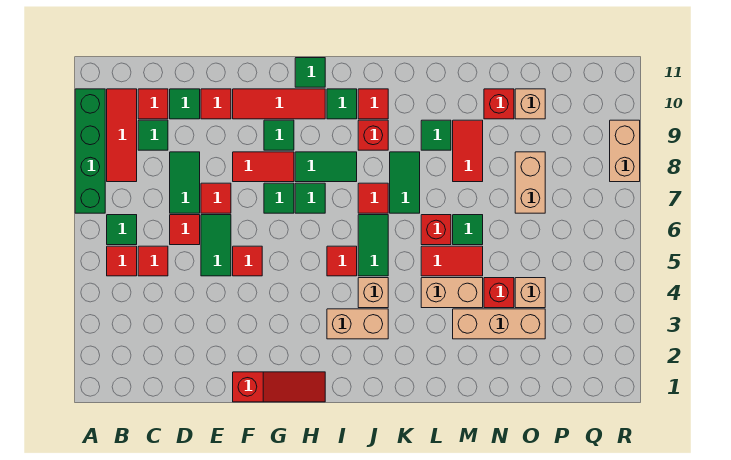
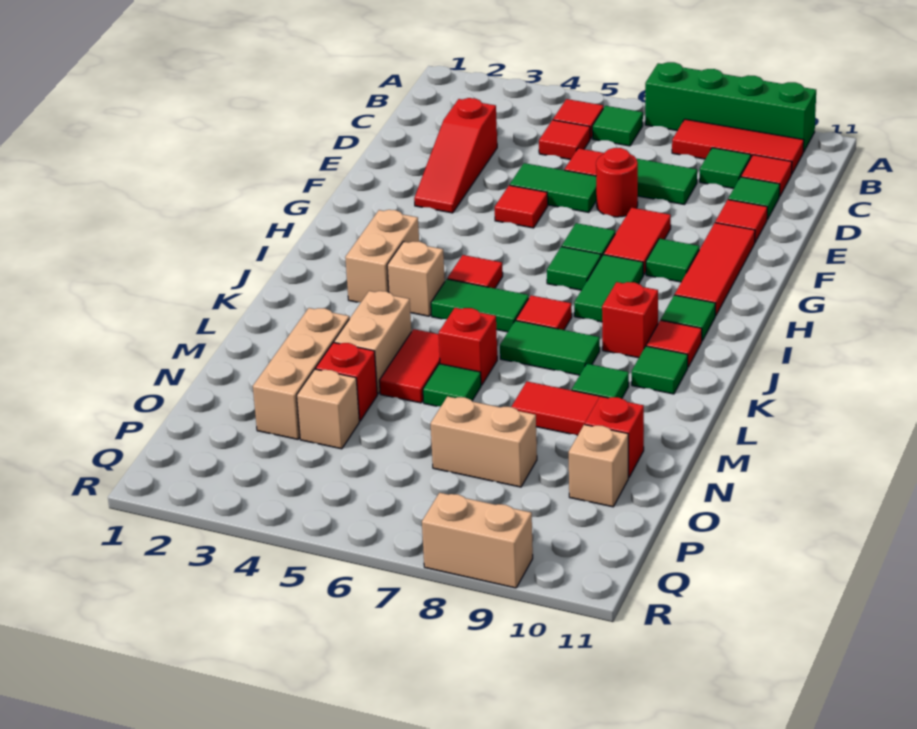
red 1x1 tile [201,183,231,213] -> red 1x1 round brick [596,148,638,217]
red 1x3 slope [233,372,325,402] -> red 1x3 slope moved to [414,98,497,213]
green 1x1 tile [295,58,325,87] -> green 1x1 tile moved to [632,346,688,394]

